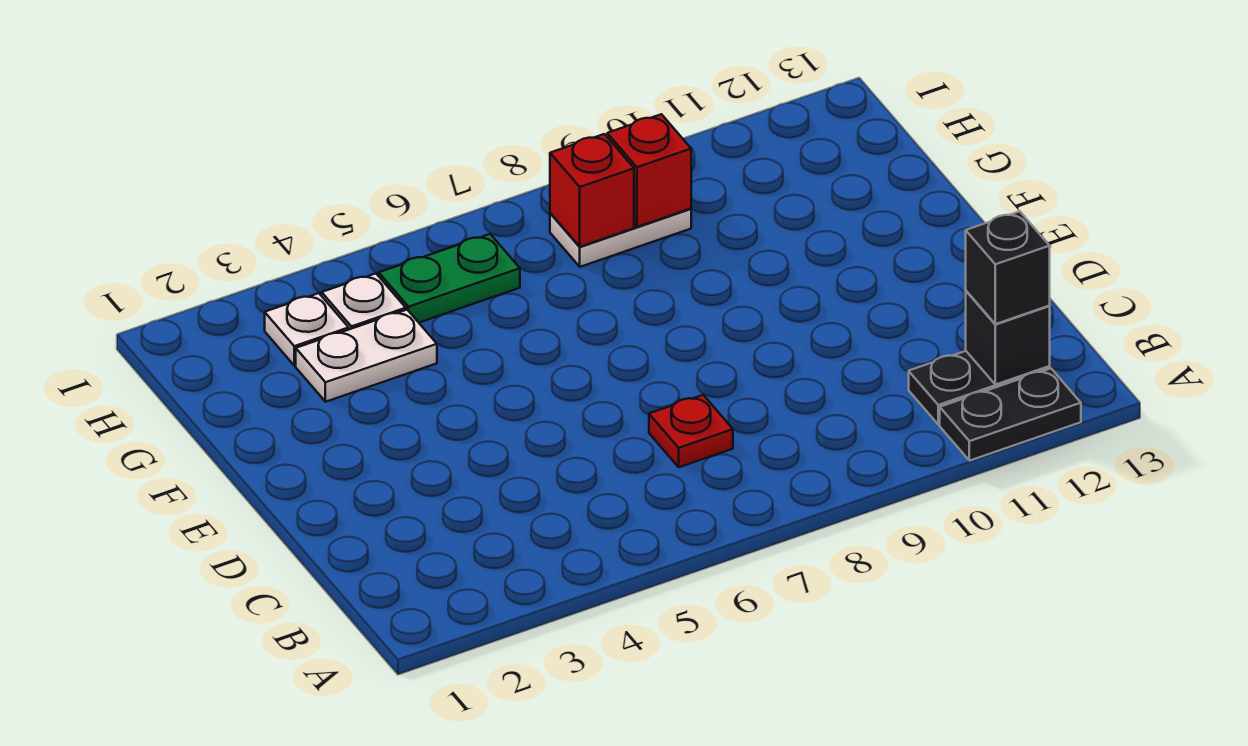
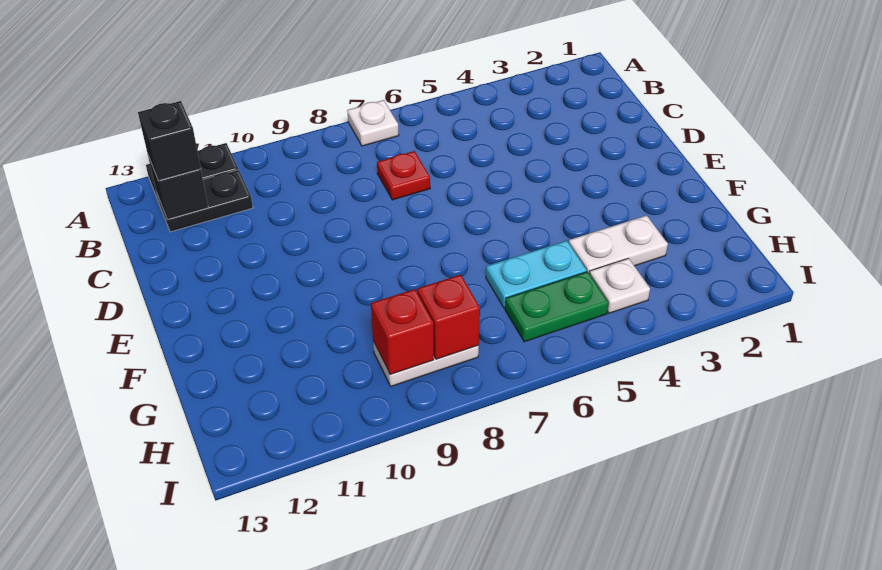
none -> cyan 1x2 plate [486,241,587,308]
white 1x1 plate [265,293,349,366] -> white 1x1 plate moved to [347,100,399,146]

